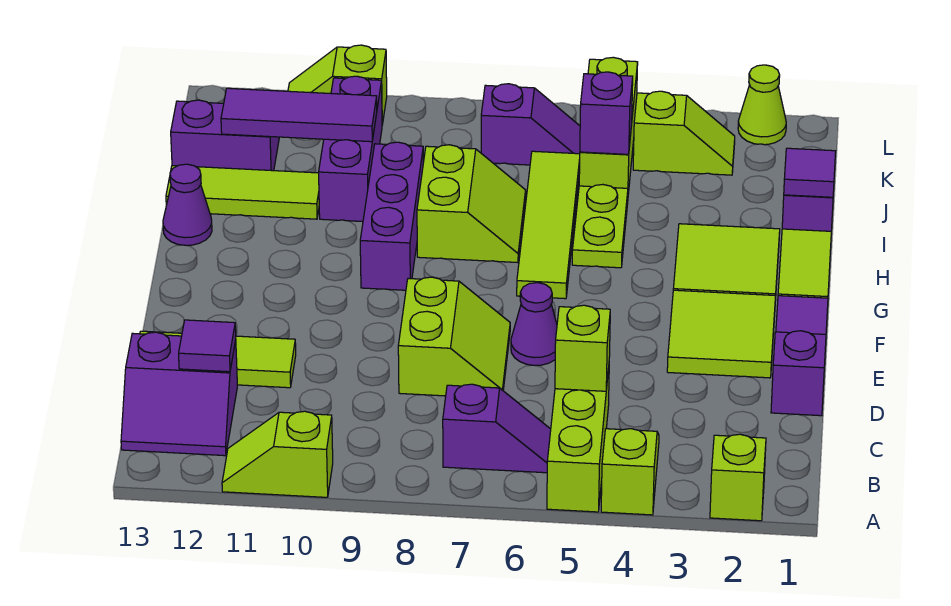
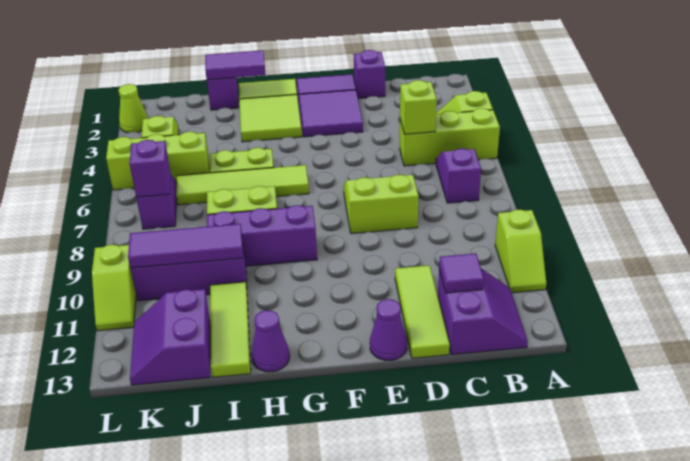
lime 1x1 brick [710,434,766,521] -> none
lime 2x2 tile [667,290,776,378] -> purple 2x2 tile [299,90,363,137]
purple 1x1 cone [511,283,557,366] -> purple 1x1 cone moved to [370,299,407,360]
purple 1x1 tile [784,148,836,197] -> purple 1x2 tile [205,50,266,80]
purple 1x1 brick [580,72,633,154] -> purple 1x1 brick moved to [130,140,171,197]
purple 1x3 tile [221,88,377,142] -> purple 1x3 tile turned to [128,224,243,268]

